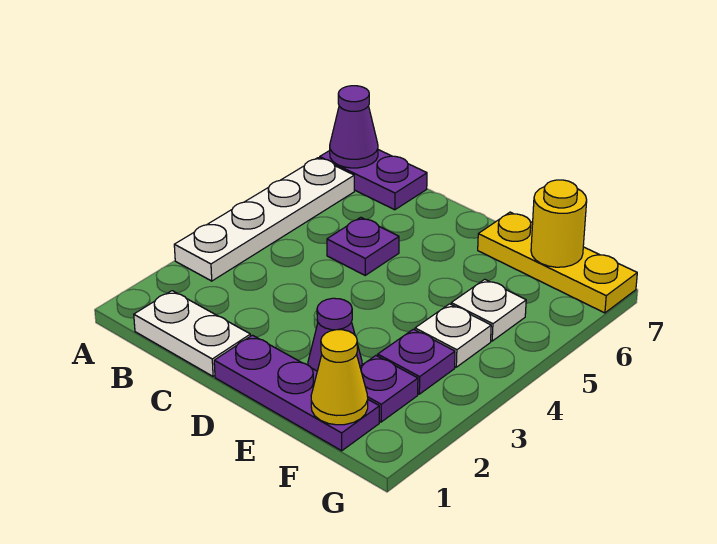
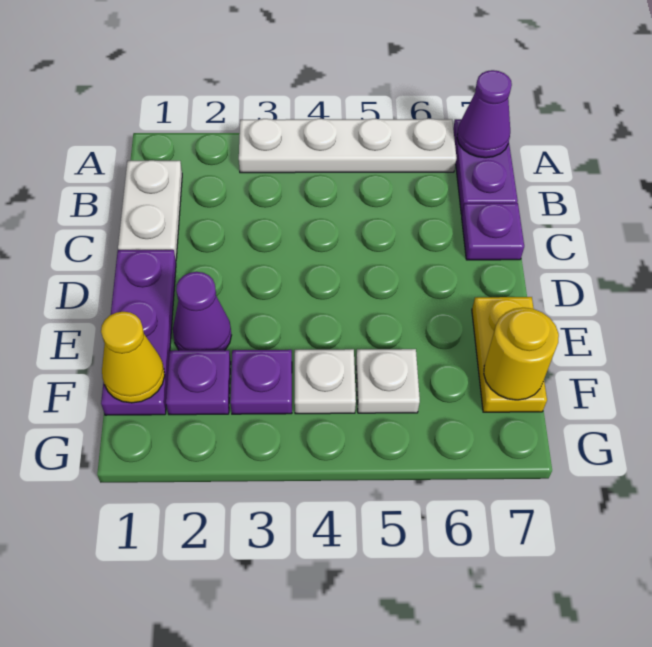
purple 1x1 plate [327,217,399,275] -> purple 1x1 plate moved to [462,203,524,260]
yellow 1x3 plate [478,212,637,313] -> yellow 1x2 plate [472,297,547,412]

